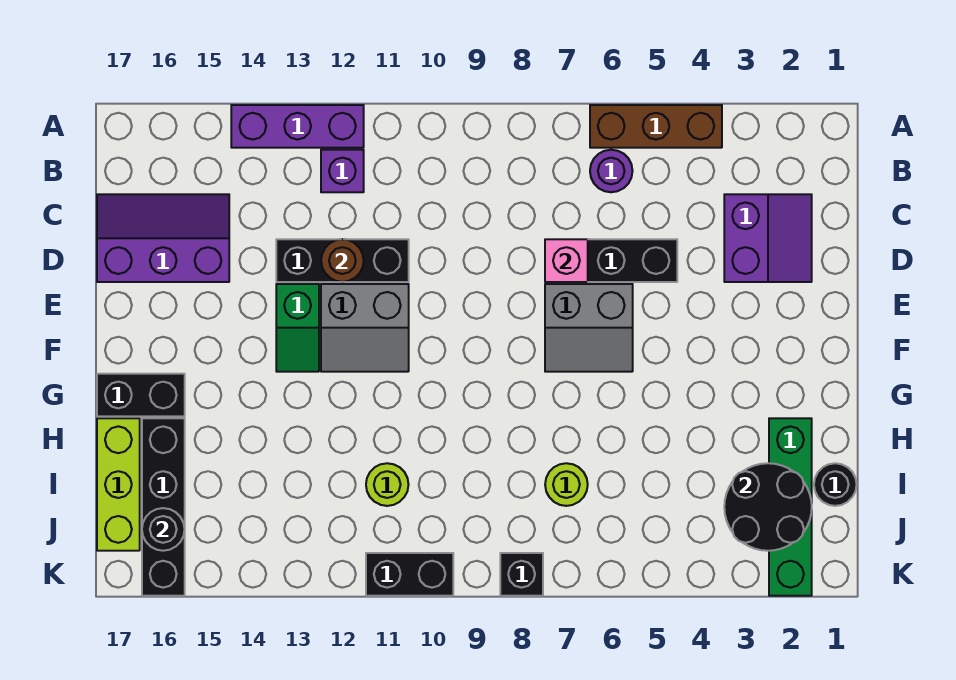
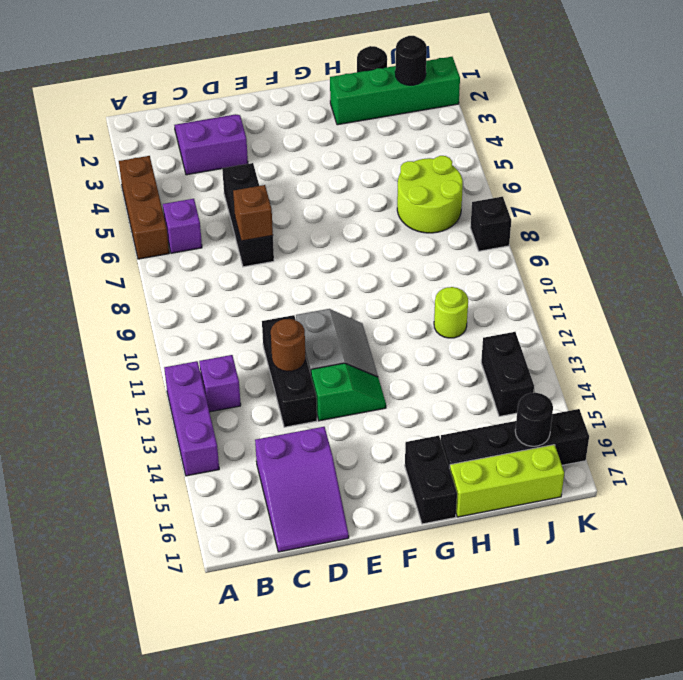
purple 1x1 round brick [590,150,632,192] -> purple 1x1 brick [163,199,202,253]
purple 2x3 slope [97,194,229,282] -> purple 2x3 slope turned to [255,427,349,552]
pink 1x1 brick [545,239,588,282] -> brown 1x1 brick [233,185,273,241]
grey 2x2 slope [545,284,633,372] -> none
black 2x2 round brick [724,463,812,551] -> black 1x1 round brick [395,36,427,85]
lime 1x1 round brick [545,463,588,506] -> lime 2x2 round brick [397,156,463,233]
black 1x2 brick [366,553,453,596] -> black 1x2 brick moved to [481,332,534,416]

